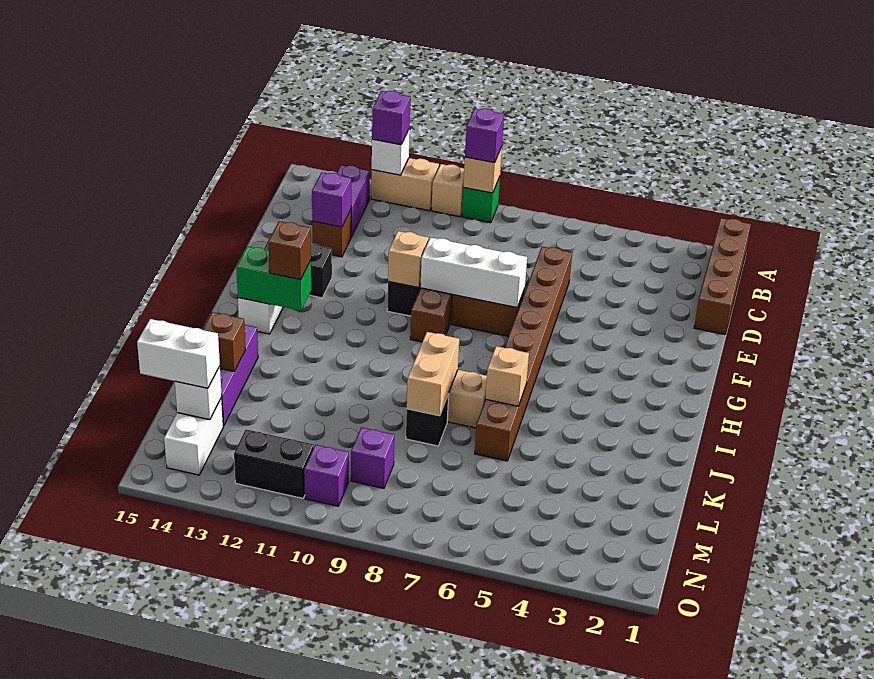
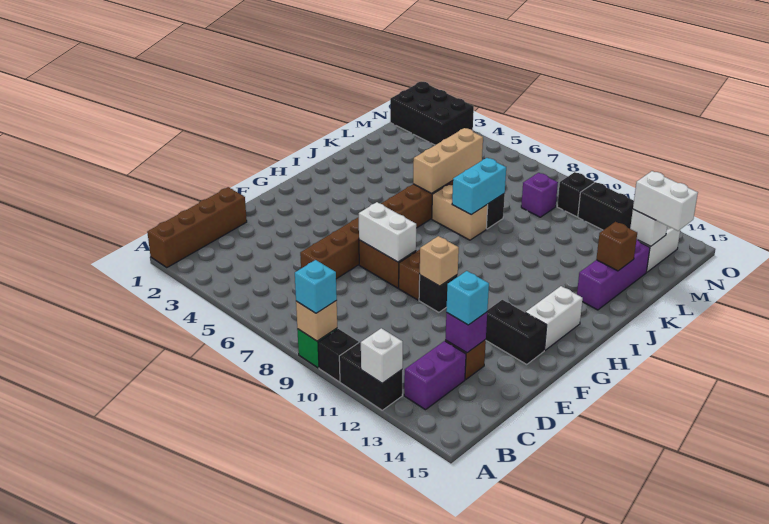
purple 1x1 brick [465,108,504,163] -> cyan 1x1 brick [295,260,337,313]
tan 1x1 brick [432,164,464,217] -> black 1x1 brick [318,329,359,382]
tan 1x2 brick [371,158,439,211] -> black 1x2 brick [339,342,402,410]
purple 1x1 brick [372,91,411,145] -> none
none -> cyan 1x1 brick [446,271,489,325]
white 1x3 brick [420,237,527,308] -> white 1x2 brick [359,202,416,262]
green 1x2 brick [236,247,311,311] -> none
brown 1x1 brick [268,221,311,280] -> none
tan 1x1 brick [485,346,529,406] -> tan 1x3 brick [413,128,483,194]
tan 1x2 brick [407,332,459,416] -> cyan 1x2 brick [452,158,506,215]
none -> black 2x3 brick [390,82,474,145]
purple 1x1 brick [304,445,349,506] -> black 1x1 brick [557,172,594,217]

